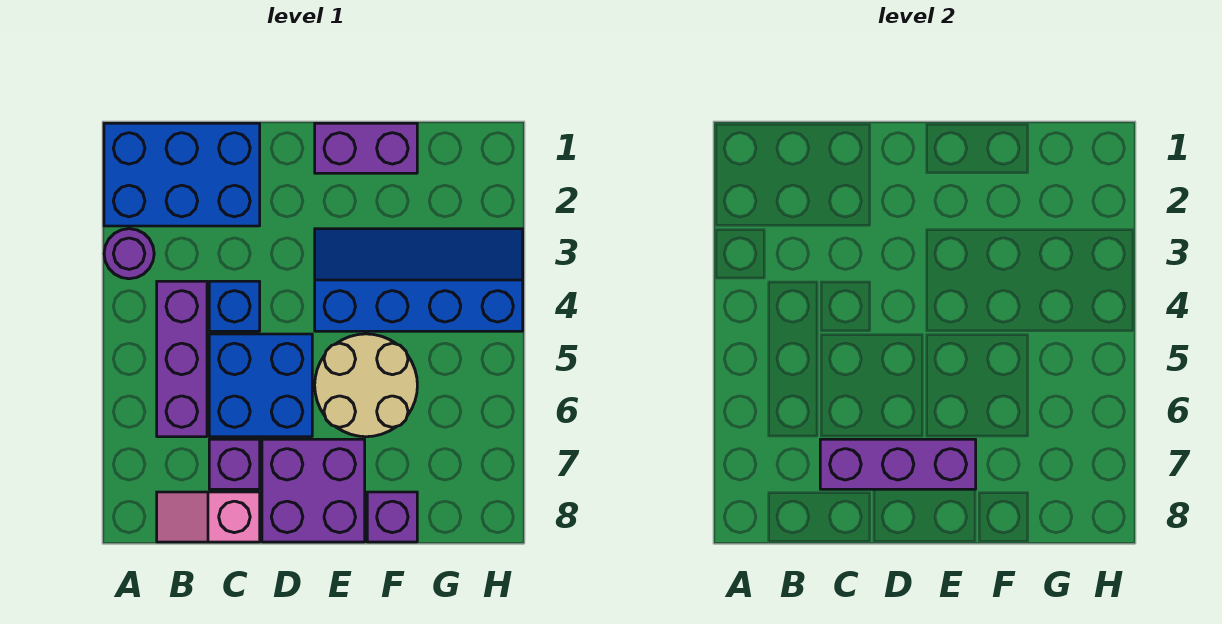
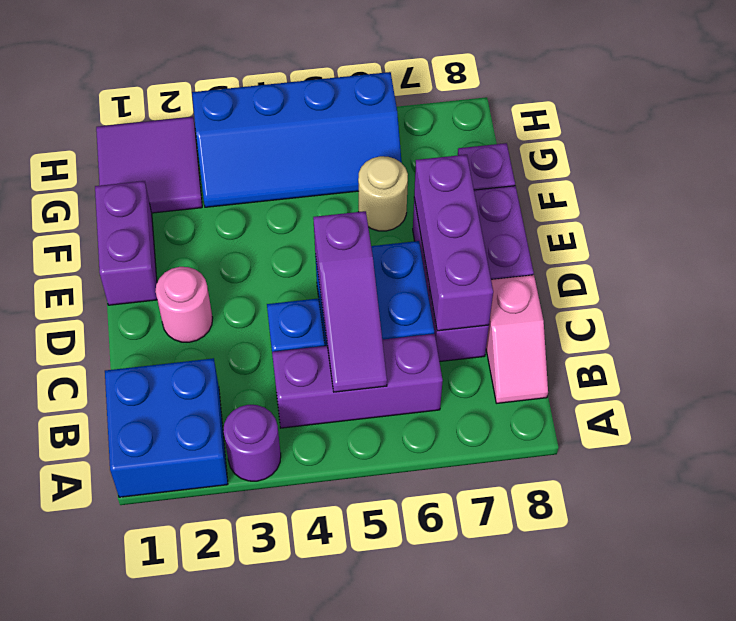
blue 2x3 brick [104,123,260,226] -> blue 2x2 brick [105,358,228,497]
none -> purple 1x3 slope [313,211,387,392]
none -> pink 1x1 round brick [155,267,213,342]
blue 2x4 slope [315,229,523,331] -> blue 2x4 slope turned to [192,72,402,207]
tan 2x2 round brick [315,334,417,437] -> tan 1x1 round brick [358,156,408,231]
none -> purple 2x2 tile [96,117,202,213]

